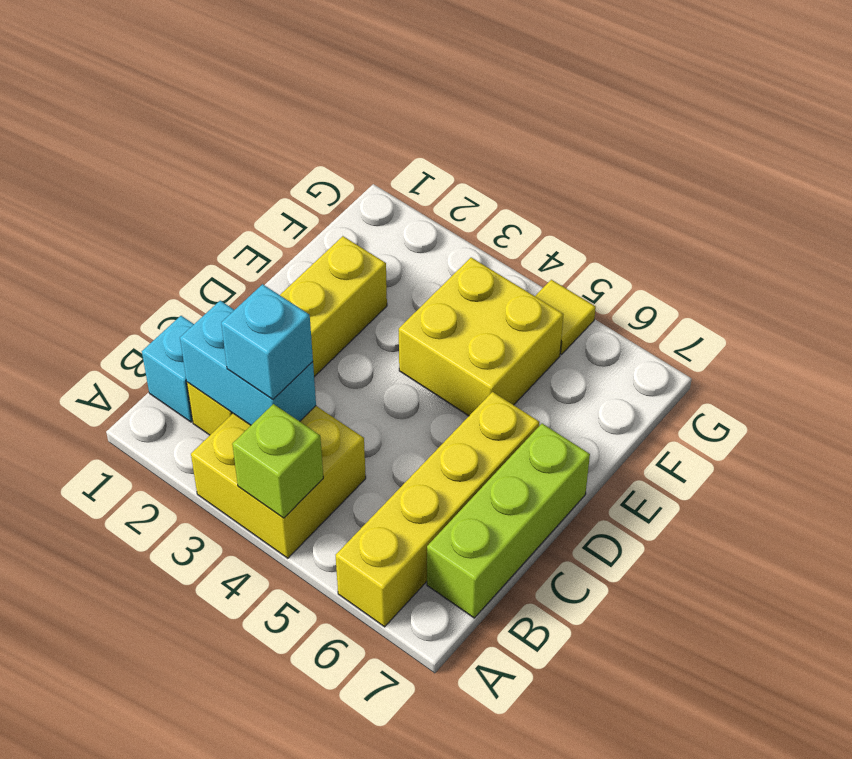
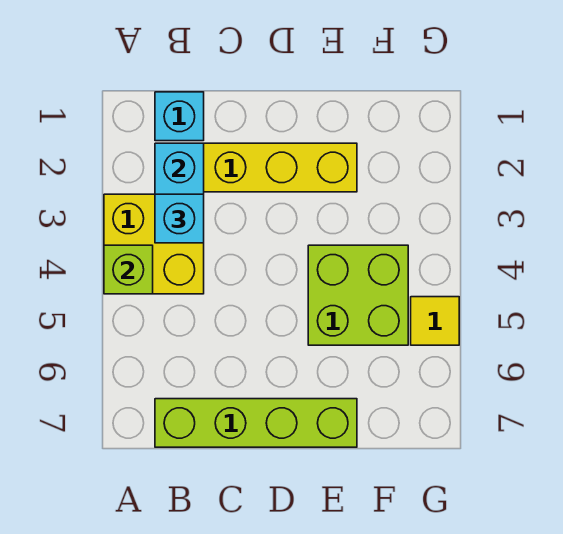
yellow 1x4 brick [336,392,539,627] -> none
lime 1x3 brick [427,424,590,618] -> lime 1x4 brick [155,399,357,447]
yellow 2x2 brick [399,257,563,416] -> lime 2x2 brick [308,245,408,345]

